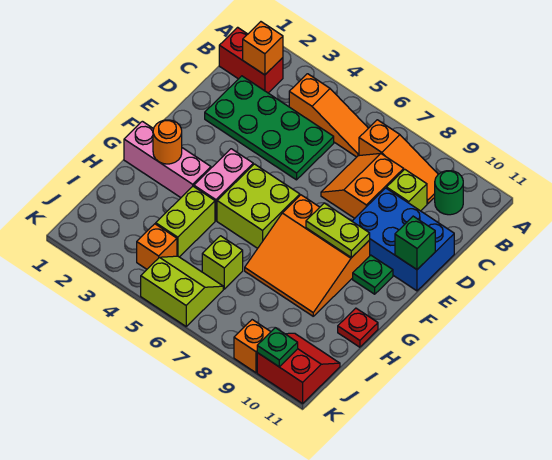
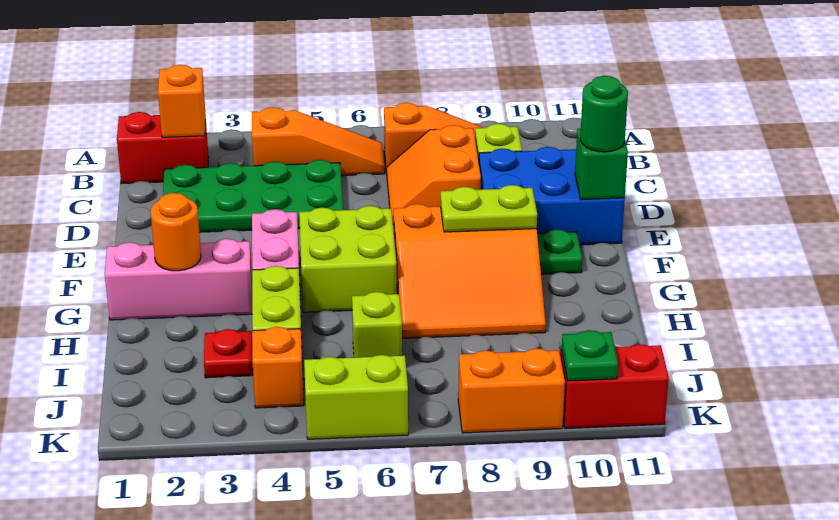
green 1x1 round brick [435,171,463,215] -> green 1x1 round brick moved to [580,76,628,152]
red 1x1 plate [338,308,378,347] -> red 1x1 plate moved to [204,329,253,378]
orange 1x1 brick [234,320,271,373] -> orange 1x2 brick [458,348,565,433]

